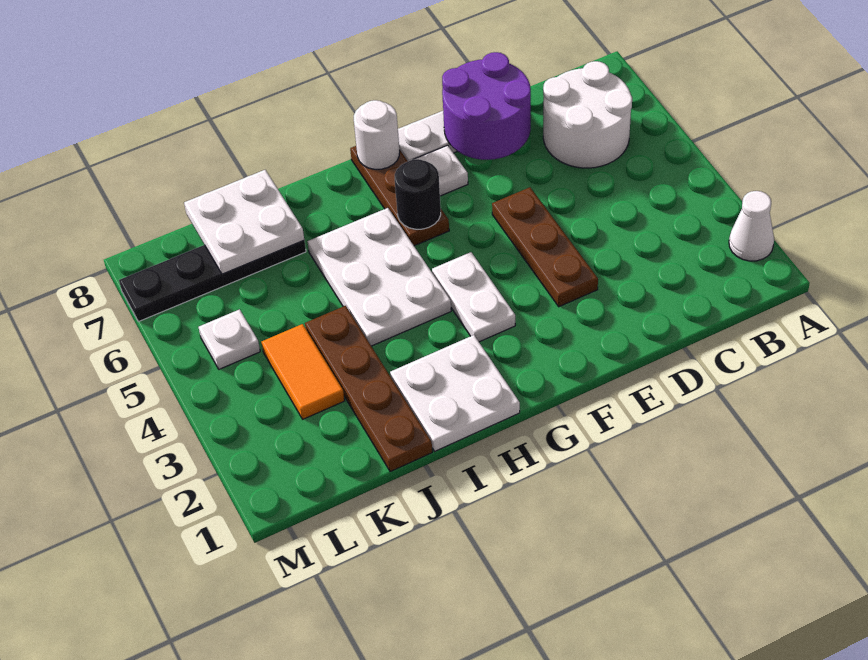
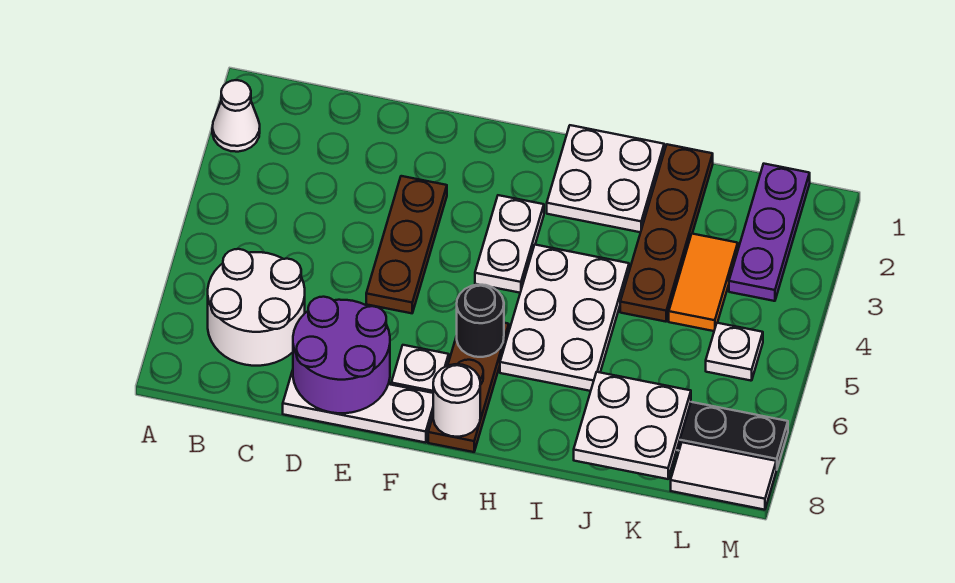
none -> purple 1x3 plate [729,164,810,301]
none -> white 1x2 tile [671,442,776,510]

